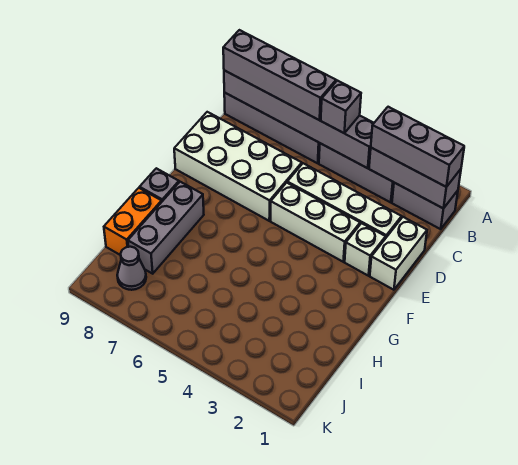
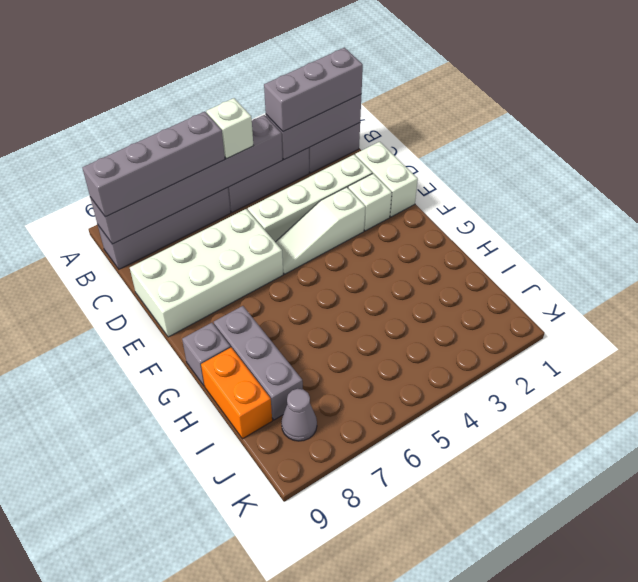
grey 1x1 brick [321,81,361,133] -> white 1x1 brick [206,98,253,159]
white 1x3 brick [271,183,360,262] -> white 1x3 slope [276,187,365,274]

